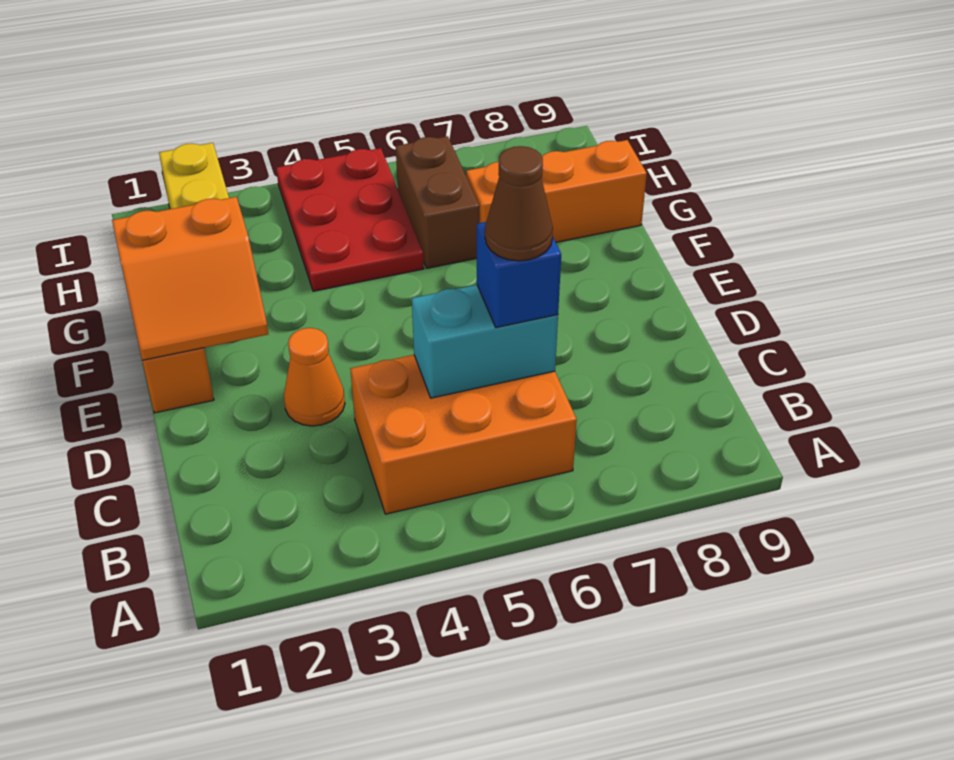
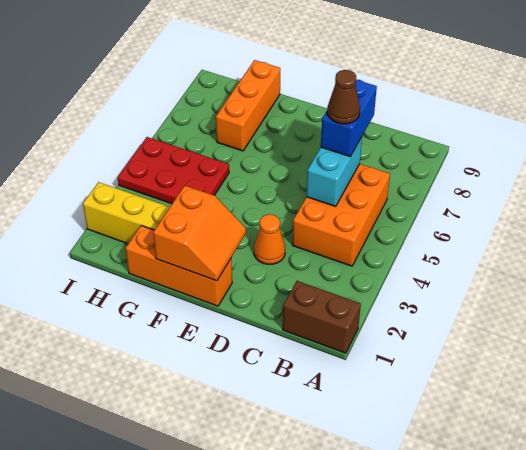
blue 1x1 brick [477,222,561,328] -> blue 1x2 brick [321,80,377,156]
brown 1x2 brick [396,136,480,268] -> brown 1x2 brick moved to [283,281,361,353]

